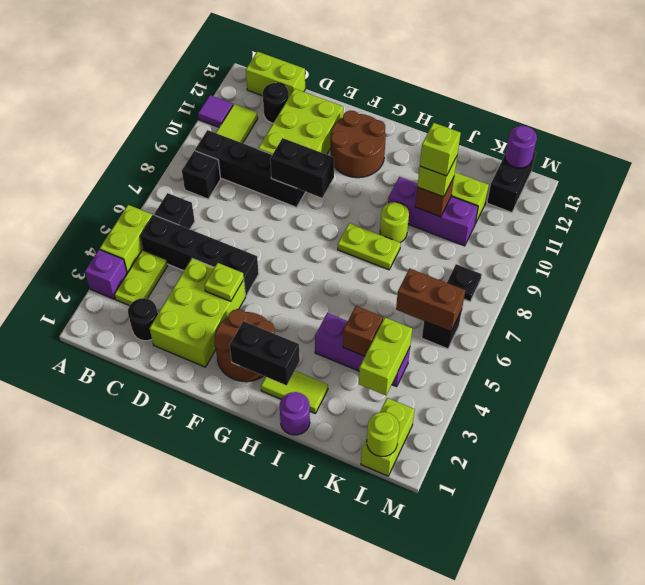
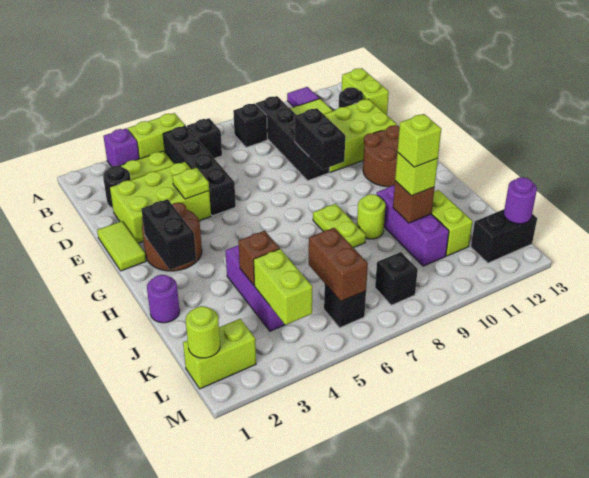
lime 1x2 tile [261,371,328,414] -> lime 1x2 tile moved to [97,221,146,271]
lime 1x2 brick [359,318,412,396] -> lime 1x2 brick turned to [254,249,312,325]
black 1x1 plate [447,264,482,301] -> black 1x1 brick [375,252,418,305]

